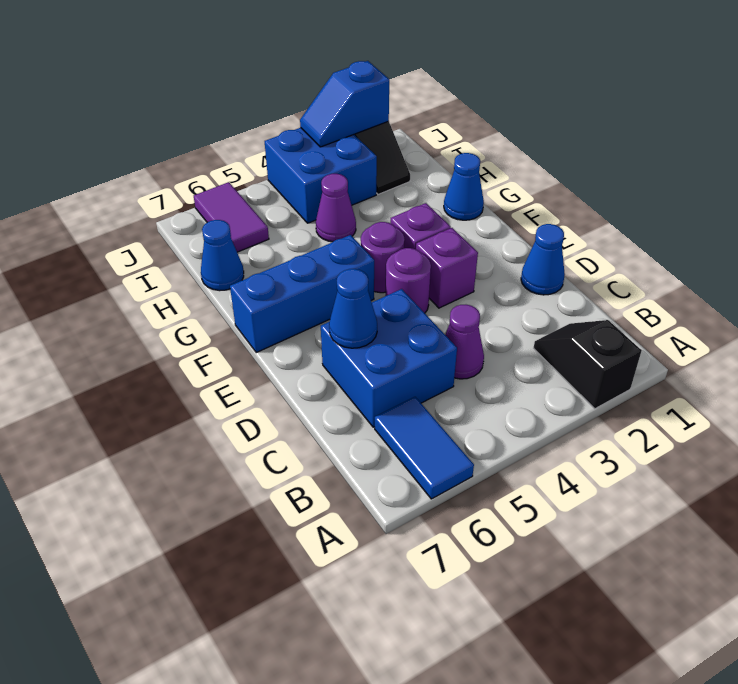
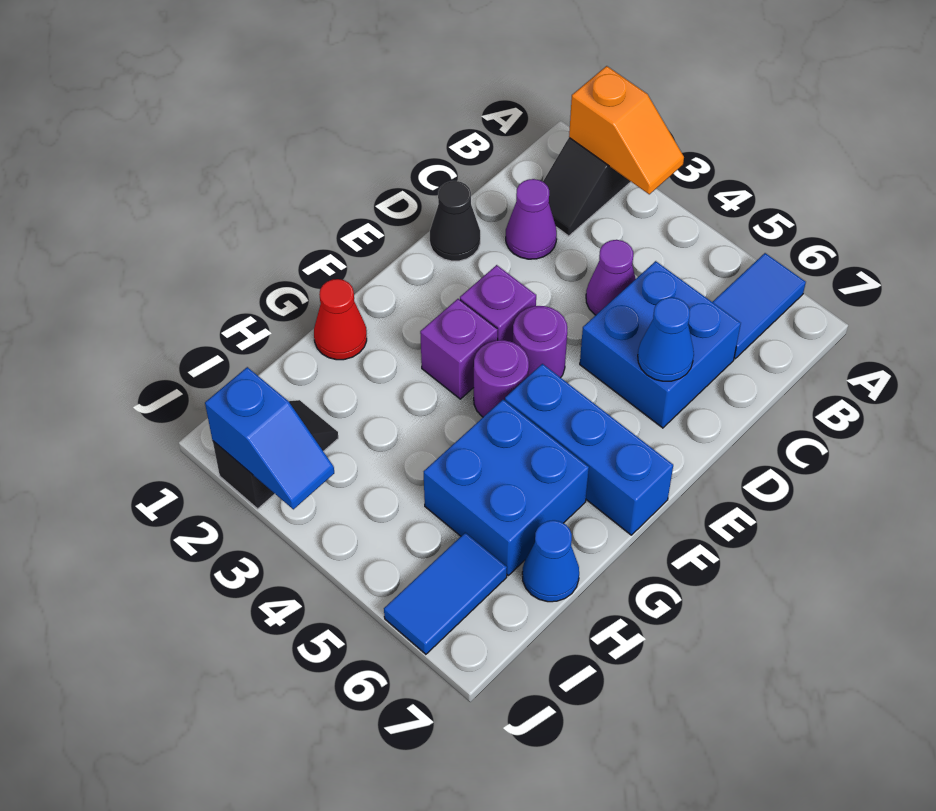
none -> orange 1x2 slope [569,66,684,194]
blue 1x1 cone [521,224,565,295] -> black 1x1 cone [430,181,480,261]
blue 1x1 cone [444,153,484,220] -> red 1x1 cone [314,279,367,360]
purple 1x1 cone [316,174,356,242] -> purple 1x1 cone moved to [506,179,557,259]
blue 2x2 brick [265,128,377,223] -> blue 2x2 brick moved to [424,400,589,575]
purple 1x2 tile [194,182,269,252] -> blue 1x2 tile [384,533,507,654]

